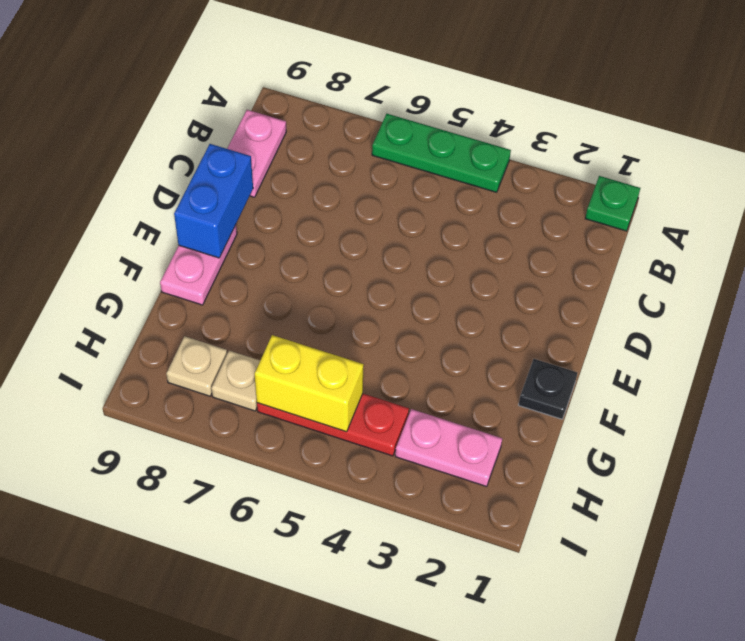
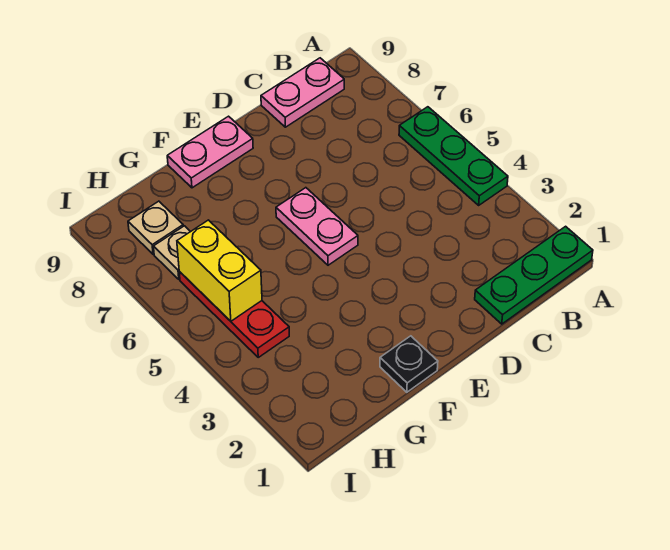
green 1x1 plate [585,176,640,231] -> green 1x3 plate [475,226,593,324]
blue 1x2 brick [174,144,253,258] -> none
pink 1x2 plate [395,409,502,487] -> pink 1x2 plate moved to [276,188,358,265]

